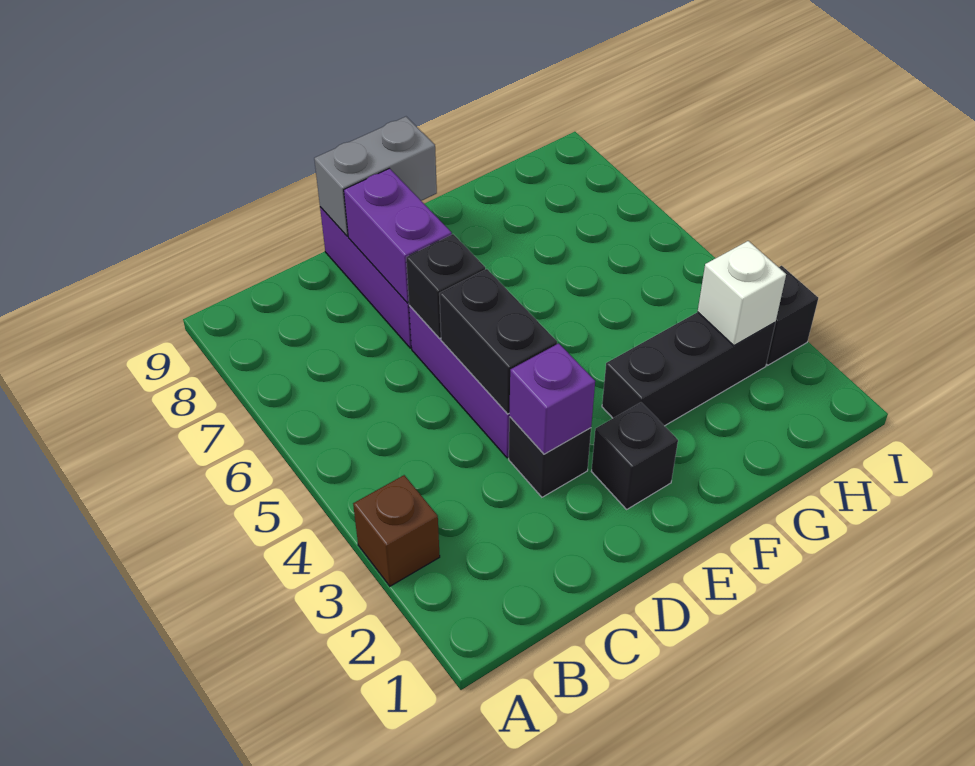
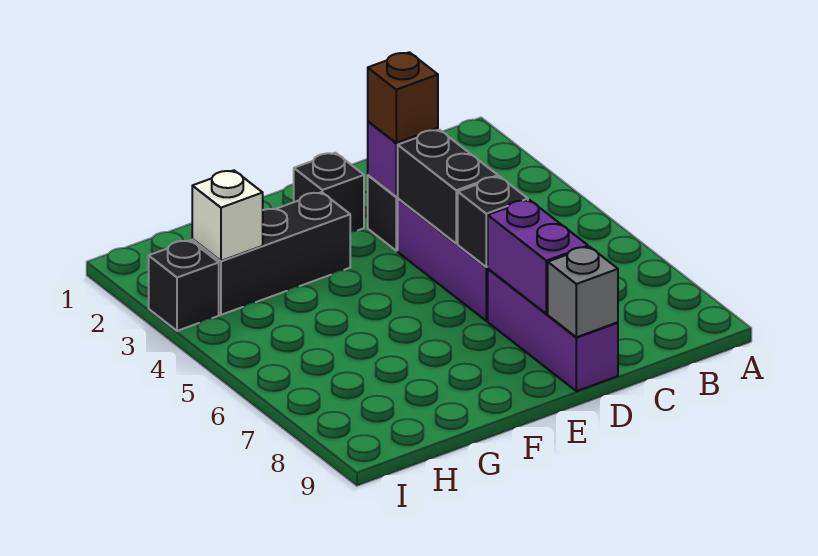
brown 1x1 brick [353,475,440,586] -> brown 1x1 brick moved to [368,52,438,143]
grey 1x2 brick [314,117,437,236] -> grey 1x1 brick [548,247,618,337]

